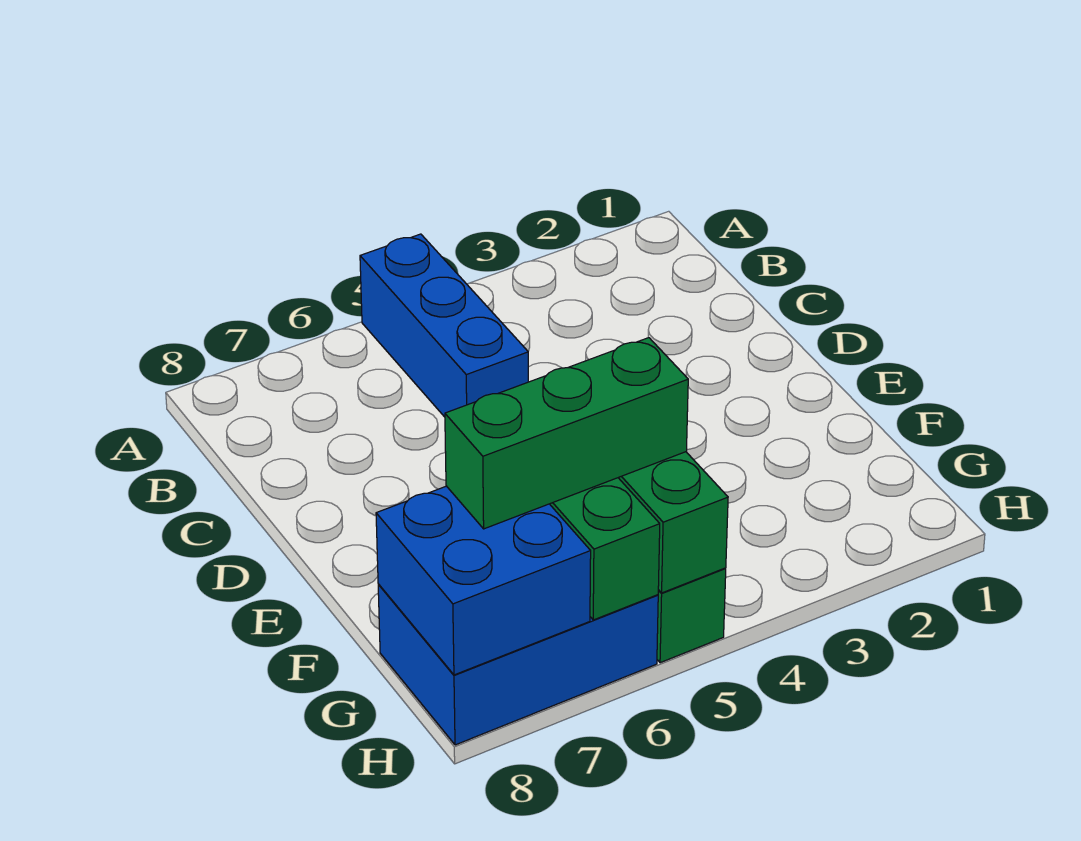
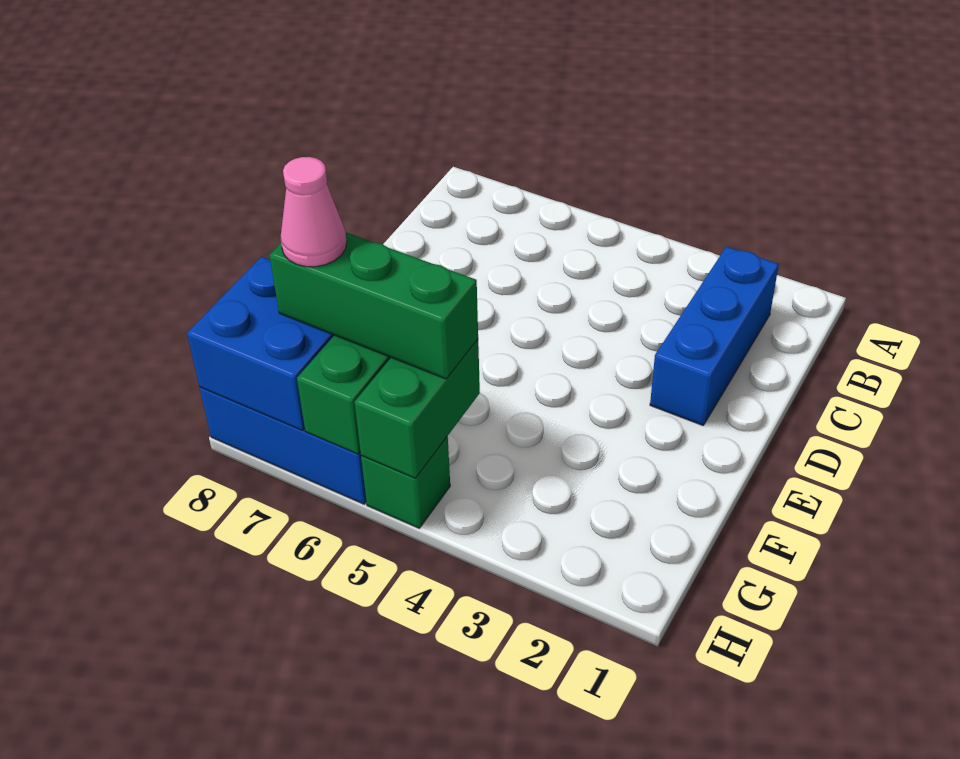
blue 1x3 brick [360,234,528,417] -> blue 1x3 brick moved to [650,247,779,425]
none -> pink 1x1 cone [280,157,347,267]

